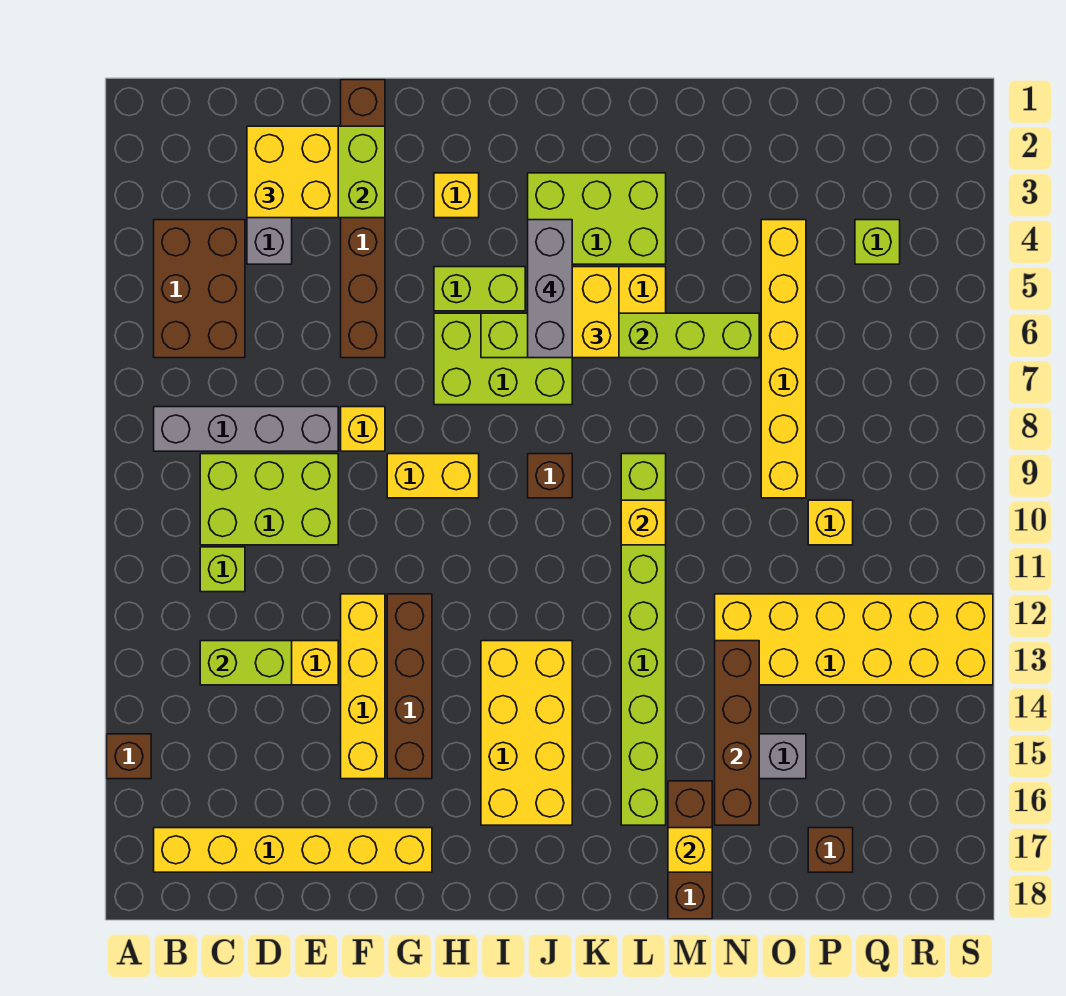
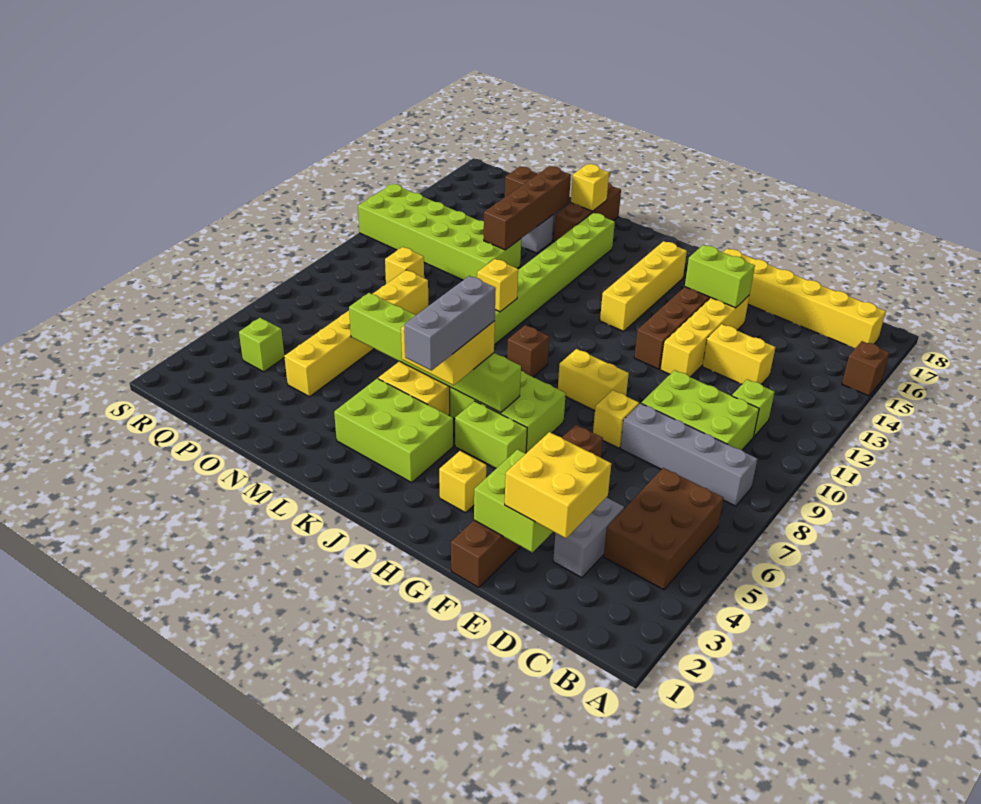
lime 1x2 brick [200,641,292,685] -> lime 1x2 brick moved to [685,245,755,308]
yellow 2x4 brick [481,641,572,825] -> yellow 1x4 brick [600,241,687,331]
yellow 2x6 brick [715,594,993,685] -> lime 2x6 brick [358,184,521,280]

